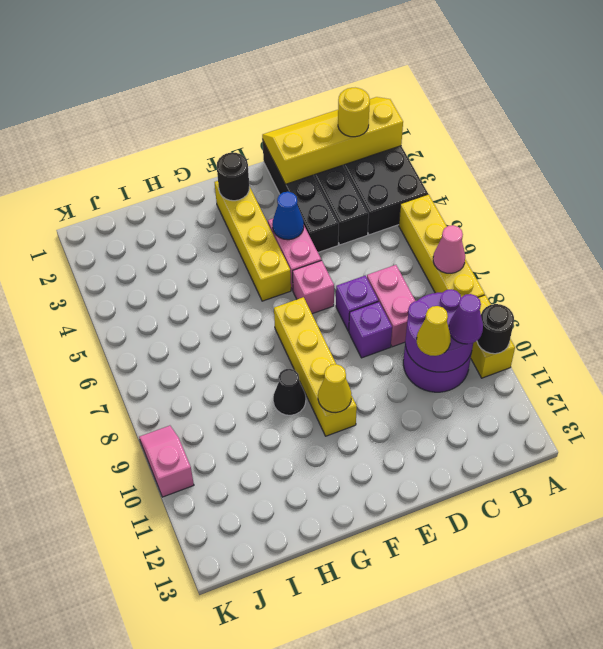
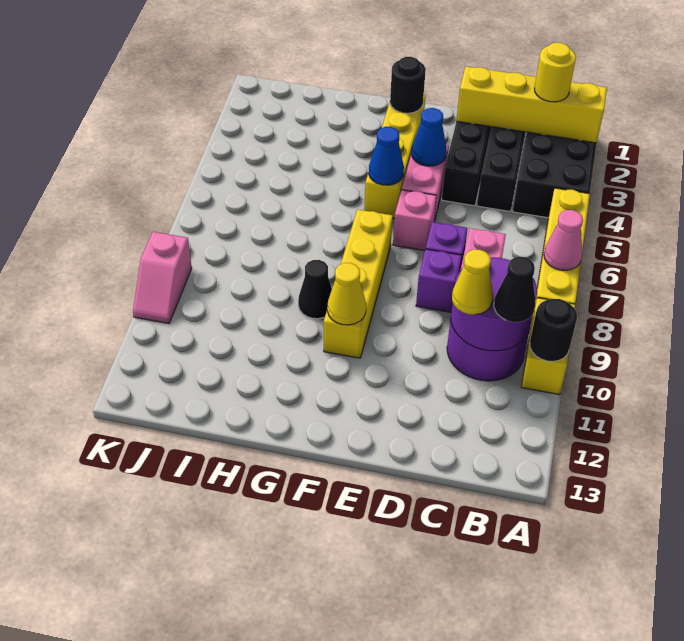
purple 1x1 cone [449,294,483,344] -> black 1x1 cone [494,257,536,322]
none -> blue 1x1 cone [369,127,404,185]
pink 1x2 slope [139,426,194,497] -> pink 1x2 slope turned to [133,232,192,324]

